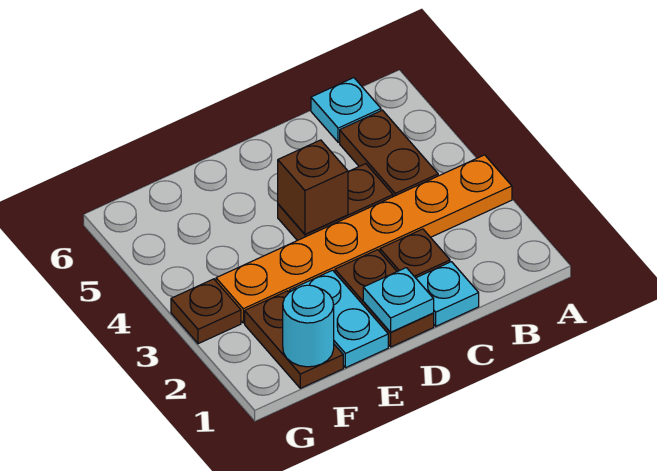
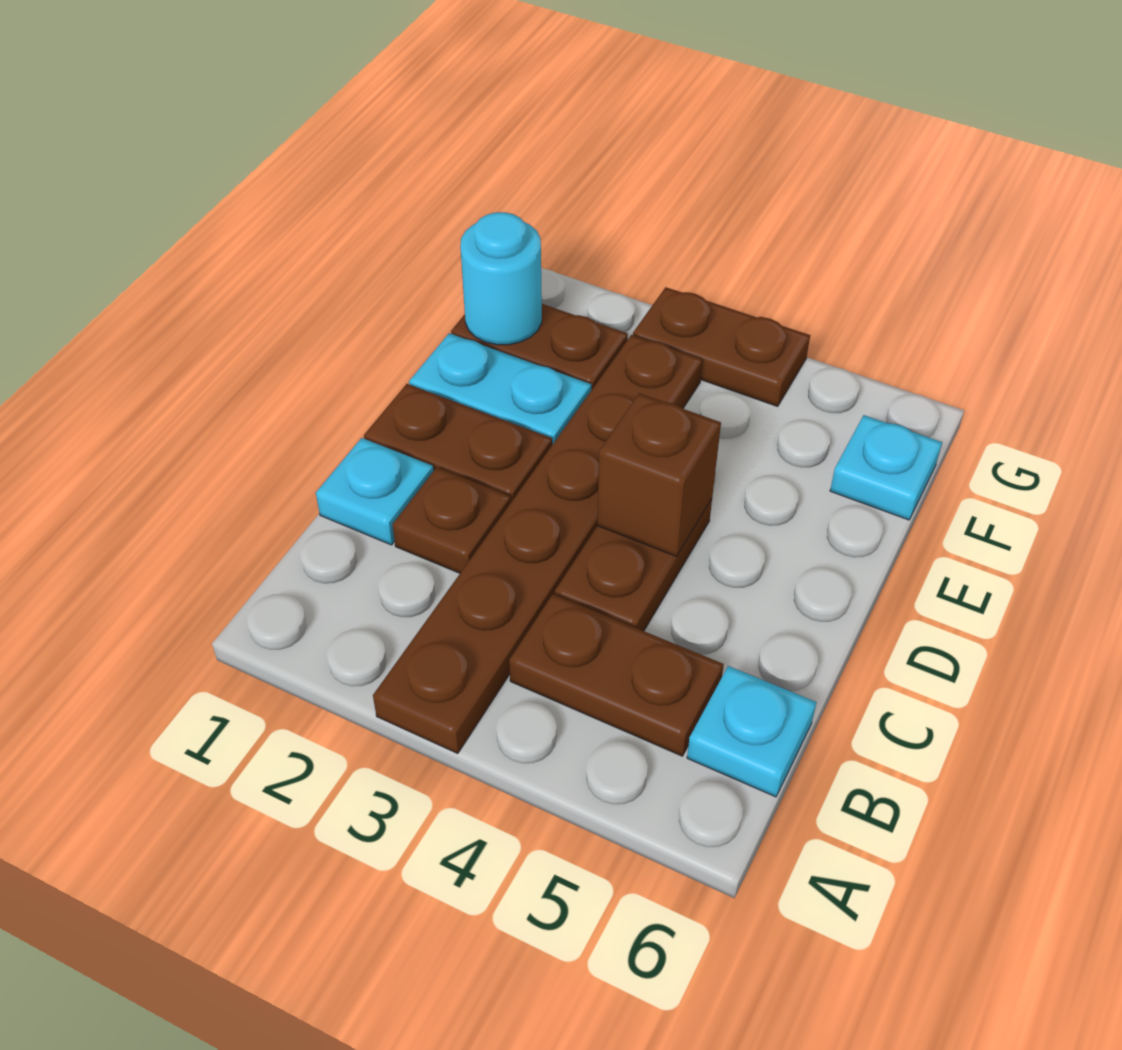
orange 1x6 plate [216,155,512,323] -> brown 1x6 plate [373,335,702,753]
cyan 1x1 plate [363,268,434,332] -> cyan 1x1 plate moved to [830,415,942,520]
brown 1x1 plate [171,279,241,344] -> brown 1x2 plate [633,287,810,406]

